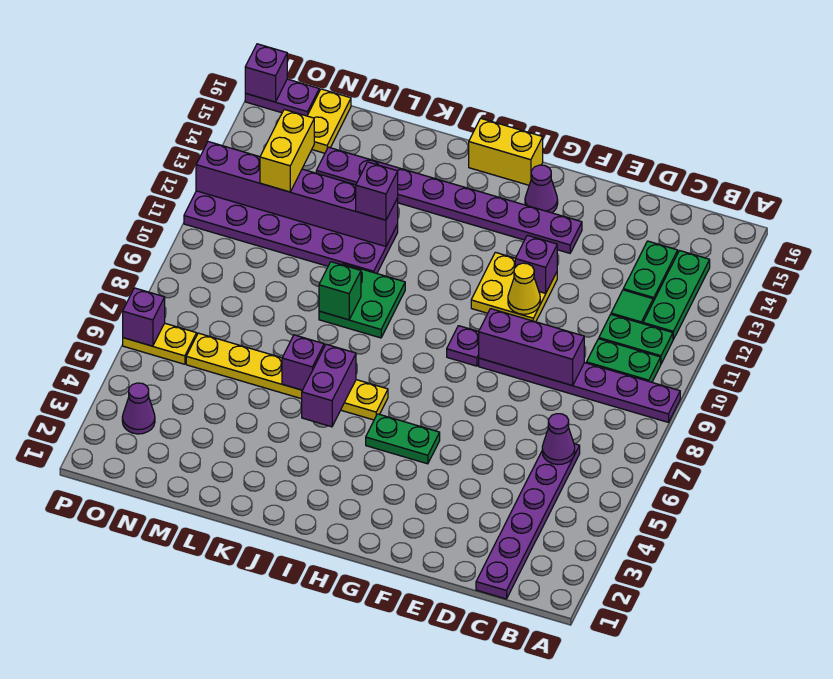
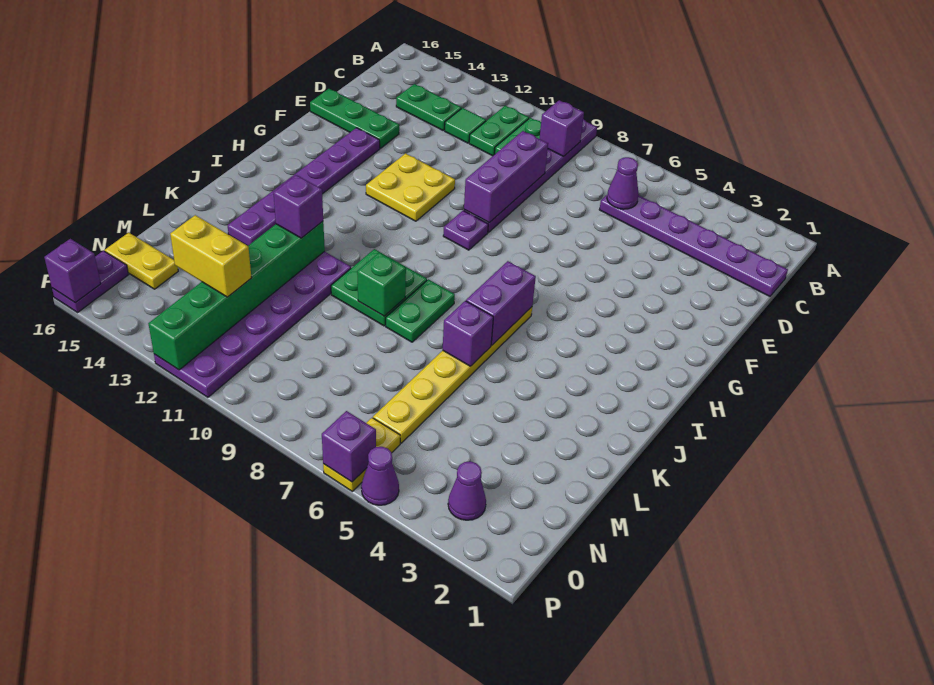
green 1x3 plate [643,251,710,339] -> green 1x3 plate moved to [310,89,399,148]
yellow 1x1 cone [508,263,540,314] -> none
purple 1x1 brick [515,235,557,293] -> purple 1x1 brick moved to [540,100,584,156]
purple 1x8 plate [316,147,582,253] -> purple 1x6 plate [228,128,380,246]
green 1x2 plate [366,414,440,464] -> green 1x2 plate moved to [386,279,455,342]
purple 1x1 cone [525,165,558,213] -> purple 1x1 cone moved to [361,447,399,505]
yellow 1x2 brick [469,118,543,185] -> none
purple 1x2 brick [302,344,356,427] -> purple 1x2 brick turned to [466,261,536,345]
purple 1x6 brick [196,142,398,246] -> green 1x6 brick [148,221,325,370]

